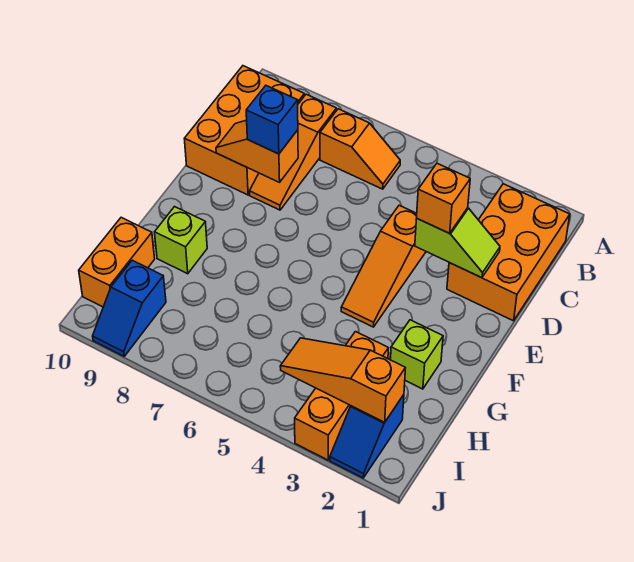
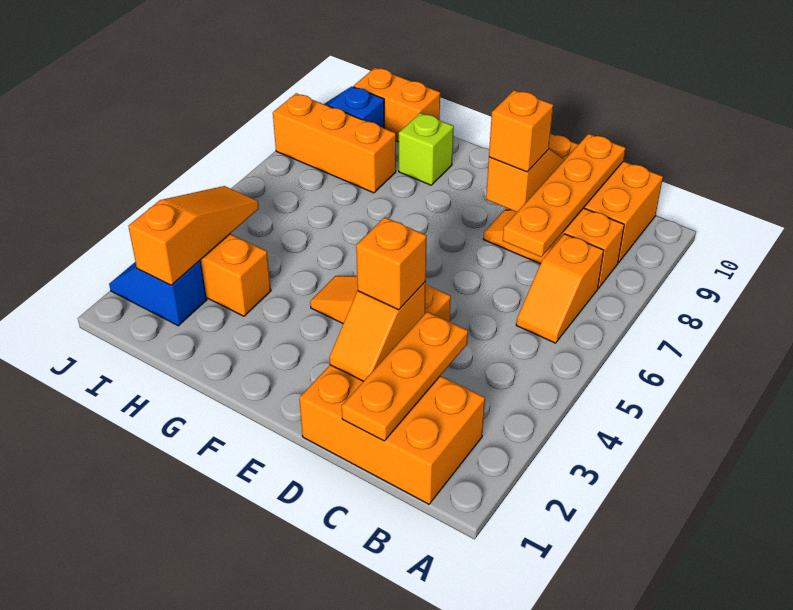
none -> orange 1x3 plate [342,312,468,441]
none -> orange 1x4 plate [503,134,626,257]
lime 1x2 slope [415,208,500,278] -> orange 1x2 slope [329,282,426,381]
blue 1x1 brick [246,86,298,154] -> orange 1x1 brick [489,90,553,172]
lime 1x1 brick [391,320,443,389] -> none
none -> orange 1x3 brick [273,93,396,193]

